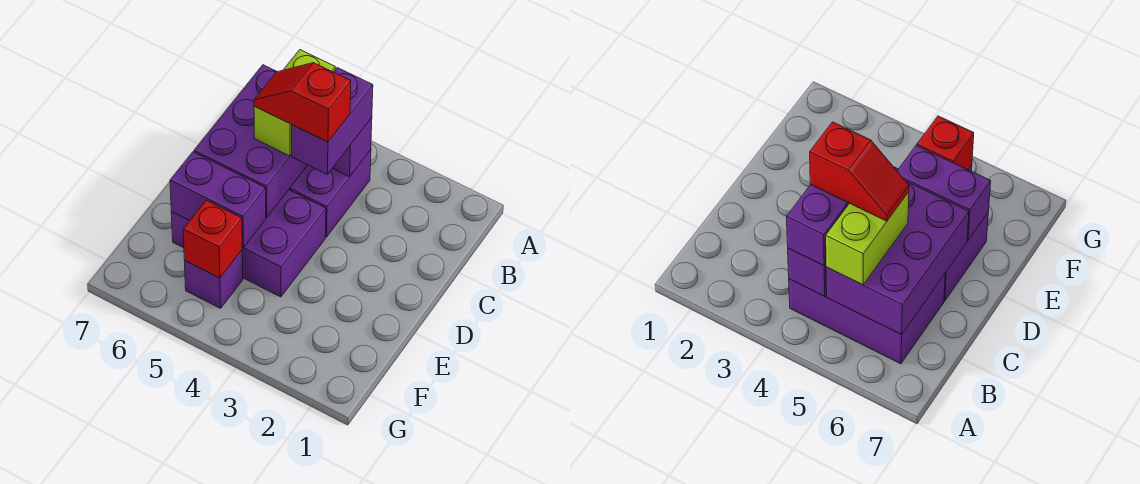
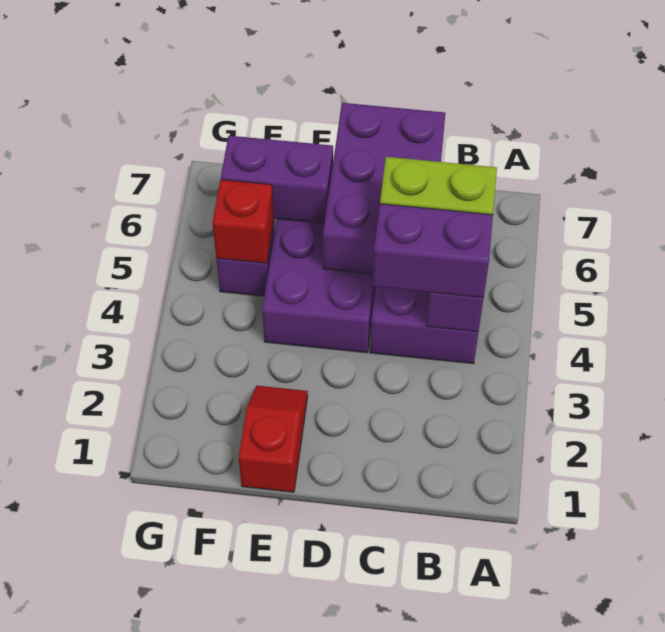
purple 2x3 brick [194,65,307,218] -> purple 2x3 brick turned to [323,103,445,274]
red 1x2 slope [254,63,351,142] -> red 1x2 slope moved to [239,386,308,492]
purple 1x2 brick [170,152,266,248] -> purple 1x2 brick turned to [221,136,333,223]

